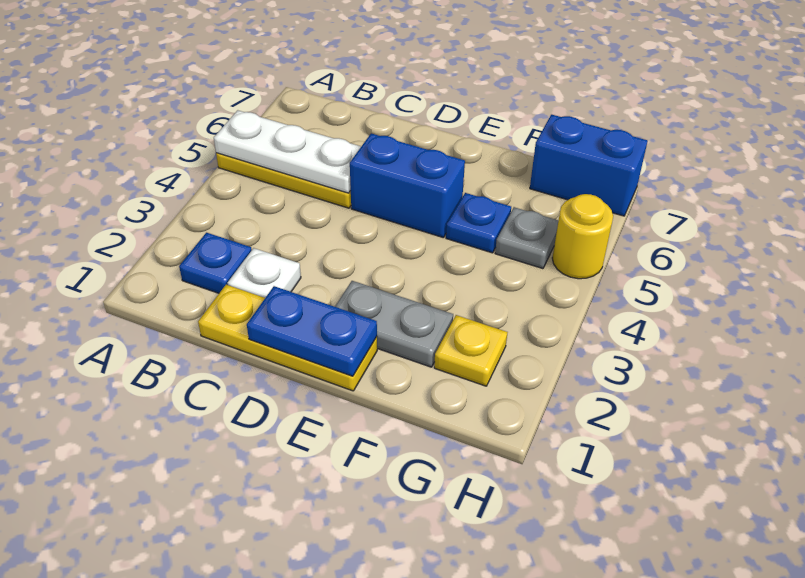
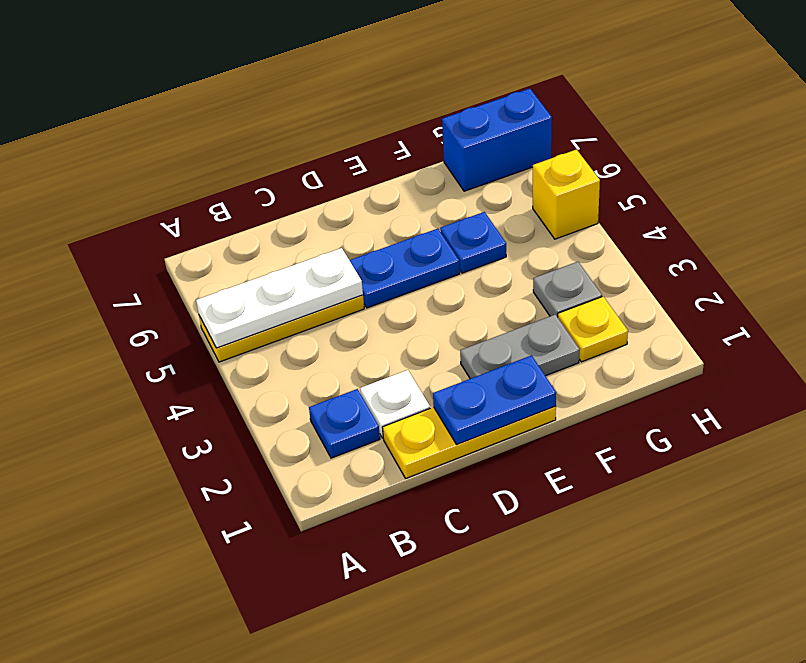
blue 1x2 brick [350,133,465,238] -> blue 1x2 plate [349,229,460,308]
grey 1x1 plate [495,207,558,269] -> grey 1x1 plate moved to [533,262,602,317]
yellow 1x1 round brick [552,194,613,279] -> yellow 1x1 brick [533,150,600,239]

